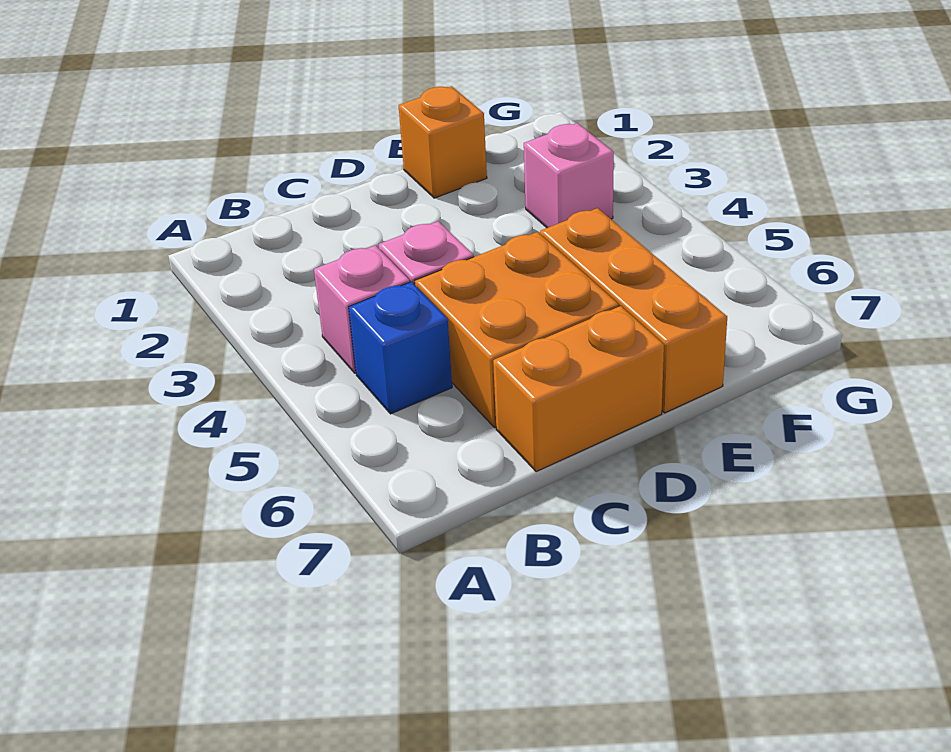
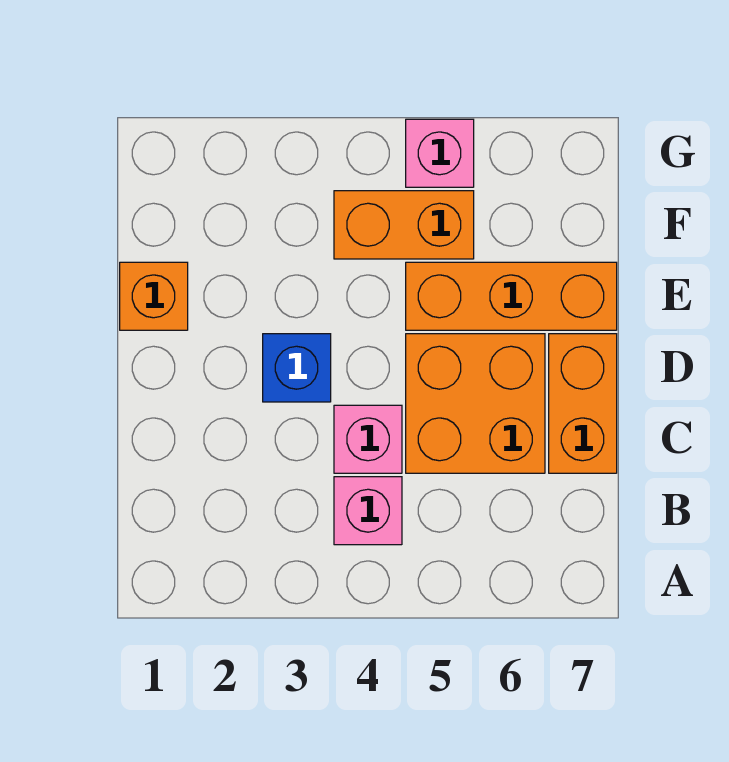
blue 1x1 brick [349,282,452,414] -> blue 1x1 brick moved to [263,334,331,402]
pink 1x1 brick [524,123,614,228] -> pink 1x1 brick moved to [406,119,474,187]
none -> orange 1x2 brick [334,191,474,259]

